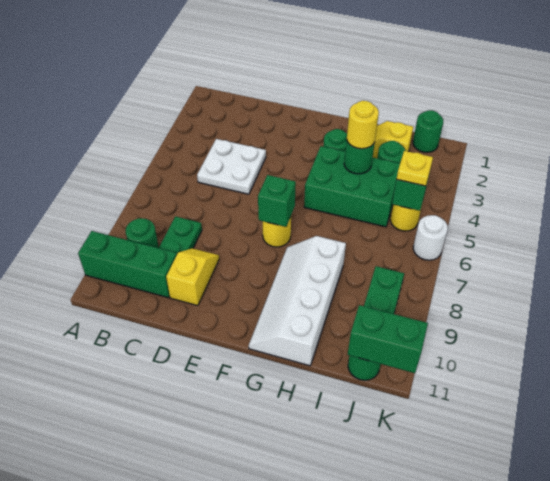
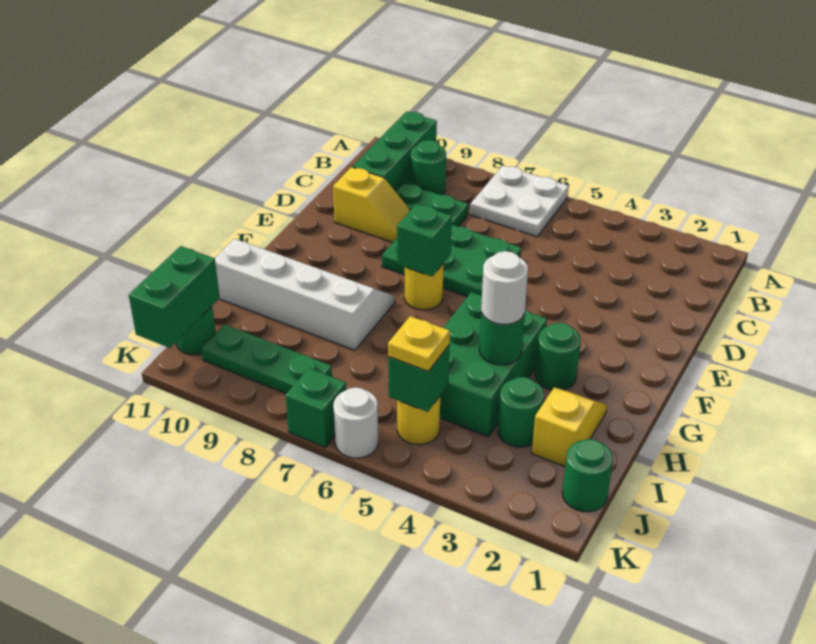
white 2x2 plate [197,139,266,194] -> white 2x2 plate moved to [470,166,569,237]
none -> green 2x3 plate [382,225,521,297]
yellow 1x1 round brick [347,101,379,149] -> white 1x1 round brick [481,251,528,324]
none -> green 1x1 brick [285,368,346,447]

